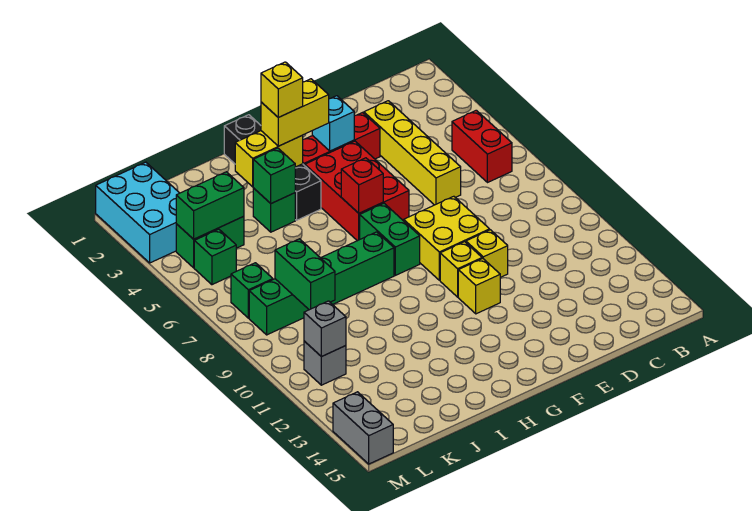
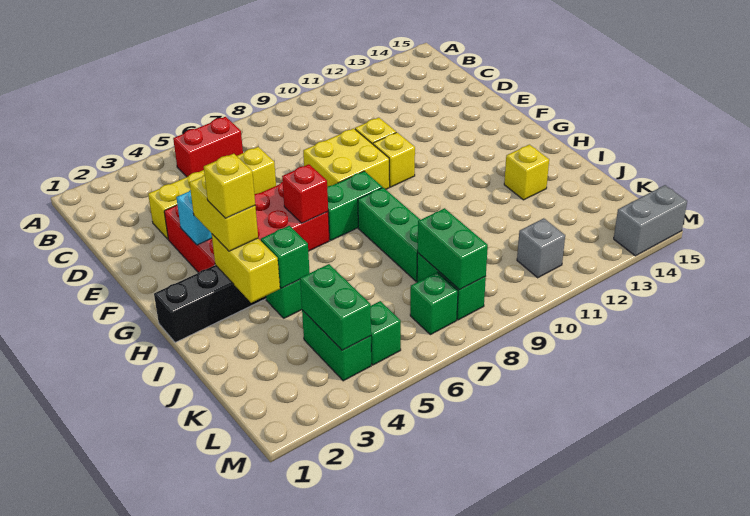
yellow 1x1 brick [458,259,500,314] -> yellow 1x1 brick moved to [504,145,549,200]
green 1x2 brick [275,239,335,310] -> green 1x2 brick turned to [418,208,488,290]
cyan 2x3 brick [96,162,179,263] -> none
grey 1x1 brick [304,301,346,357] -> none

